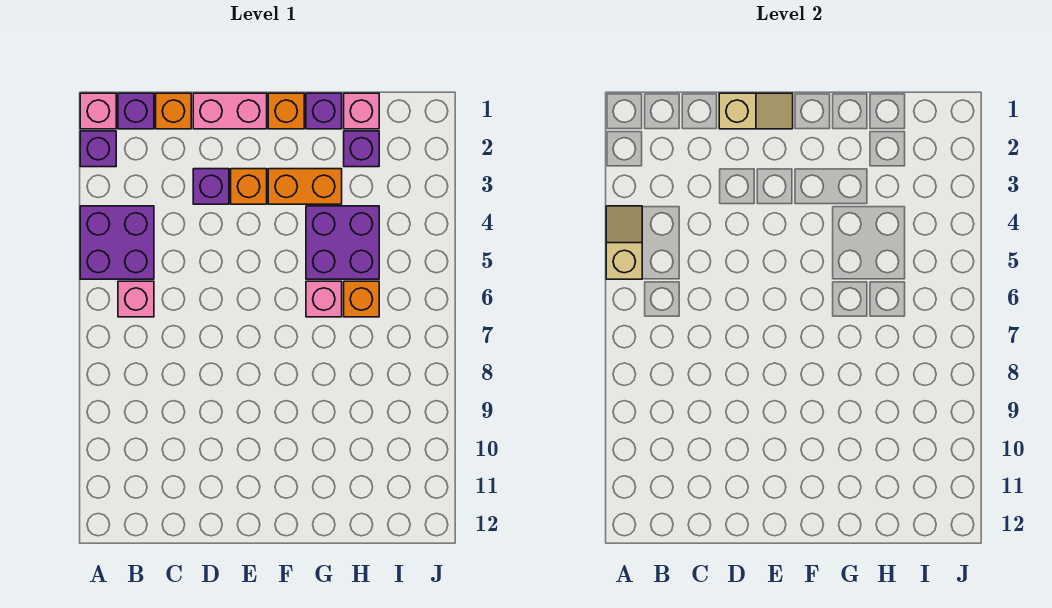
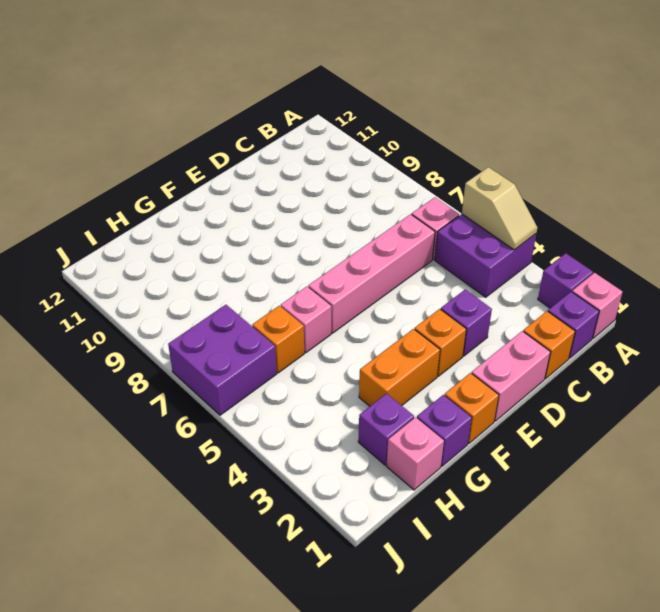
none -> pink 1x4 brick [308,214,435,333]
tan 1x2 slope [719,93,793,129] -> none
purple 2x2 brick [306,206,379,279] -> purple 2x2 brick moved to [168,305,277,415]

